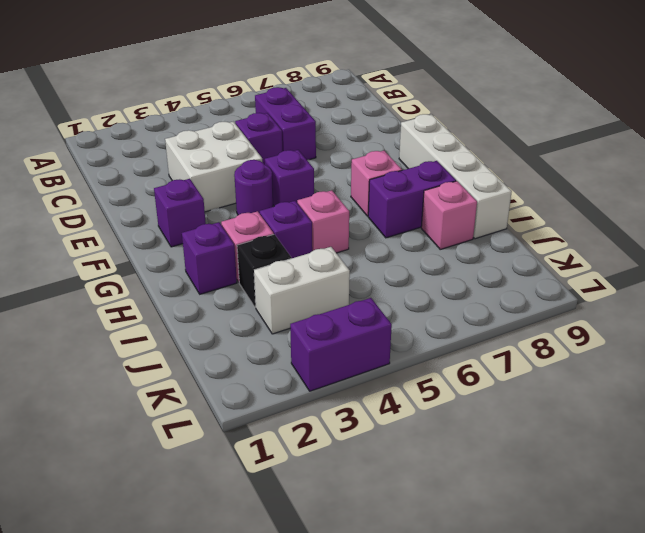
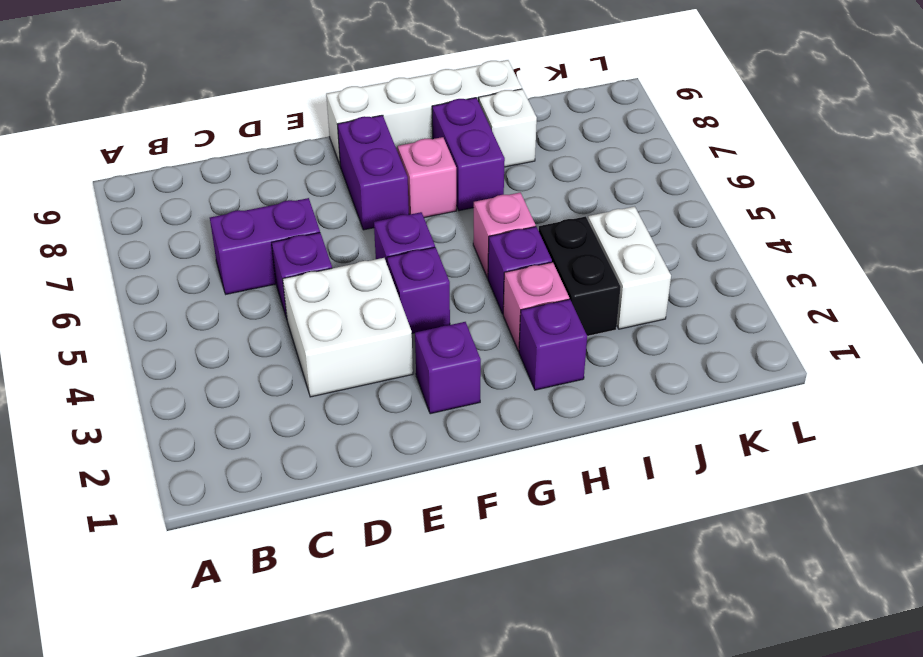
purple 1x1 round brick [234,160,273,215] -> purple 1x1 brick [387,247,450,333]
black 1x1 brick [237,234,291,308] -> black 1x2 brick [539,216,621,336]
pink 1x1 brick [421,181,477,249] -> white 1x1 brick [479,89,537,167]
purple 1x2 brick [290,298,392,391] -> purple 1x2 brick moved to [338,115,409,230]

